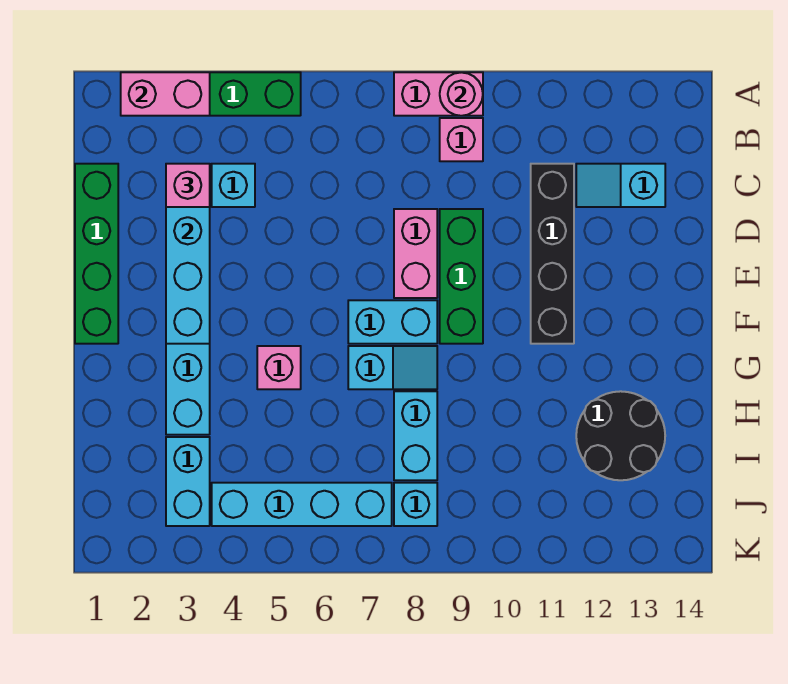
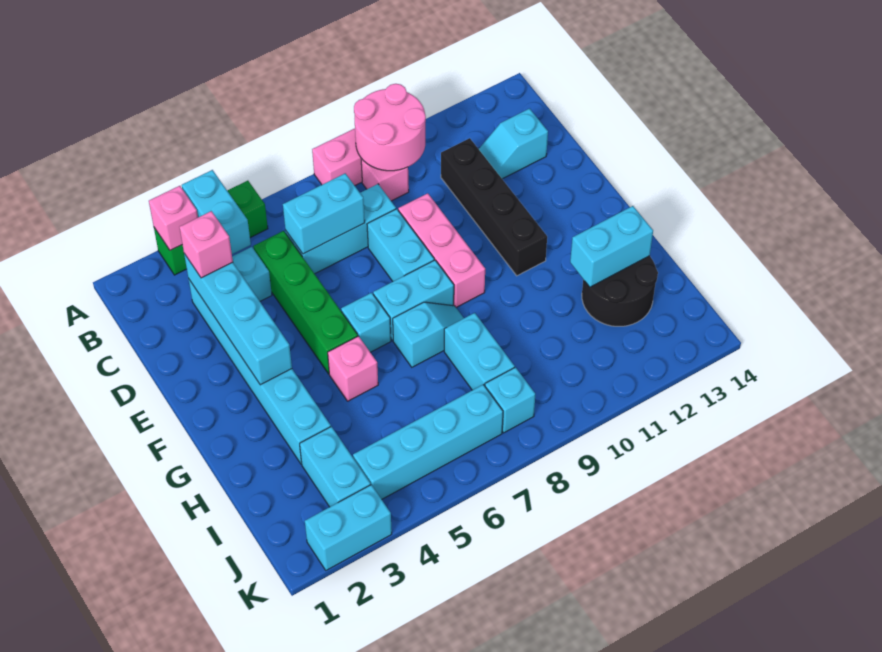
pink 1x2 brick [121,72,210,116] -> pink 1x1 brick [149,186,198,250]
none -> cyan 1x2 brick [182,170,251,254]
pink 1x1 round brick [440,72,483,116] -> pink 2x2 round brick [354,84,426,171]
green 1x4 brick [75,164,118,344] -> green 1x4 brick moved to [253,231,358,374]
none -> cyan 1x3 brick [285,184,396,274]
none -> cyan 1x2 brick [283,173,365,254]
pink 1x2 brick [394,209,437,298] -> cyan 1x2 brick [367,209,434,281]
green 1x3 brick [440,209,483,344] -> pink 1x3 brick [398,193,485,307]
none -> cyan 1x1 brick [341,293,391,352]
none -> cyan 1x2 brick [570,206,653,287]
none -> cyan 1x2 brick [305,485,392,570]

